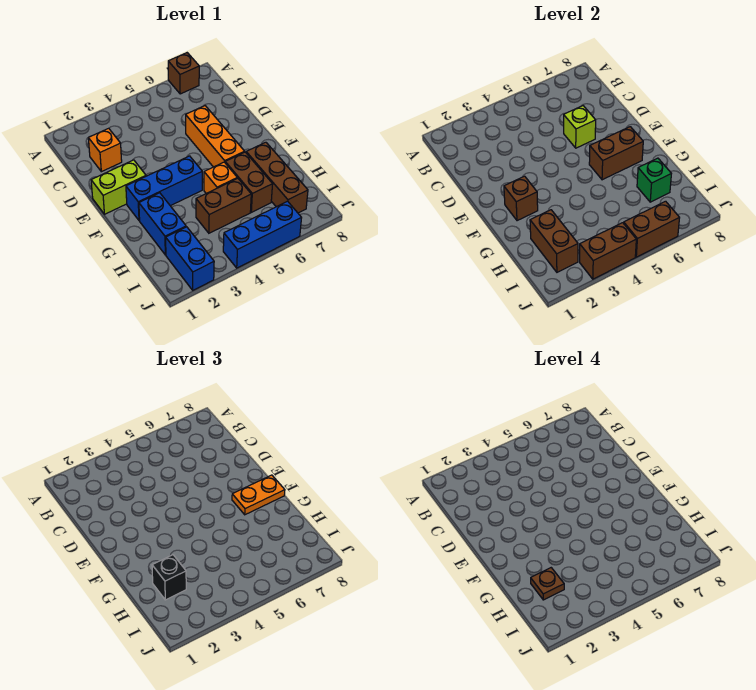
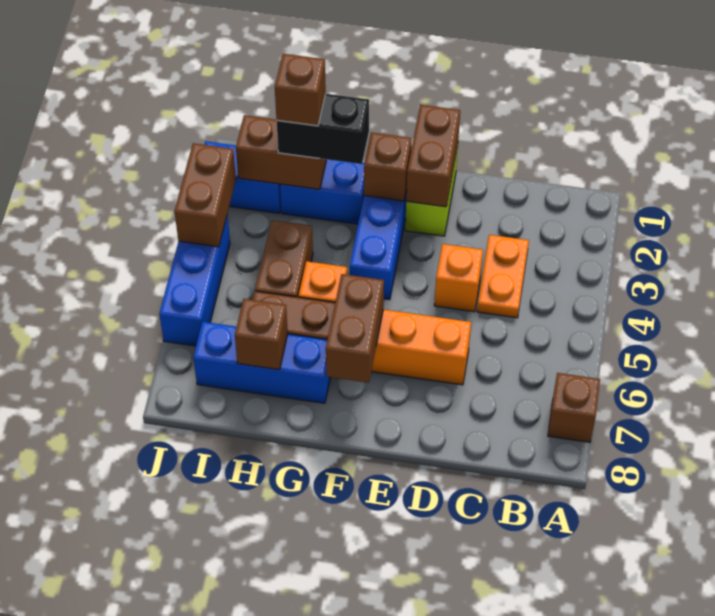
orange 1x1 brick [88,128,122,172] -> orange 1x1 brick moved to [434,244,483,312]
lime 1x1 brick [564,106,596,148] -> none
orange 1x2 plate [232,475,285,515] -> orange 1x2 plate moved to [477,235,529,318]
brown 1x3 brick [246,142,308,213] -> blue 1x3 brick [193,322,330,403]
black 1x1 brick [152,555,186,600] -> black 1x2 brick [277,94,369,164]
brown 1x1 plate [531,568,564,600] -> brown 1x1 brick [275,54,326,126]
green 1x1 brick [637,158,671,202] -> brown 1x1 brick [235,299,288,370]
brown 1x2 brick [624,201,679,257] -> brown 1x2 brick moved to [406,105,460,207]

